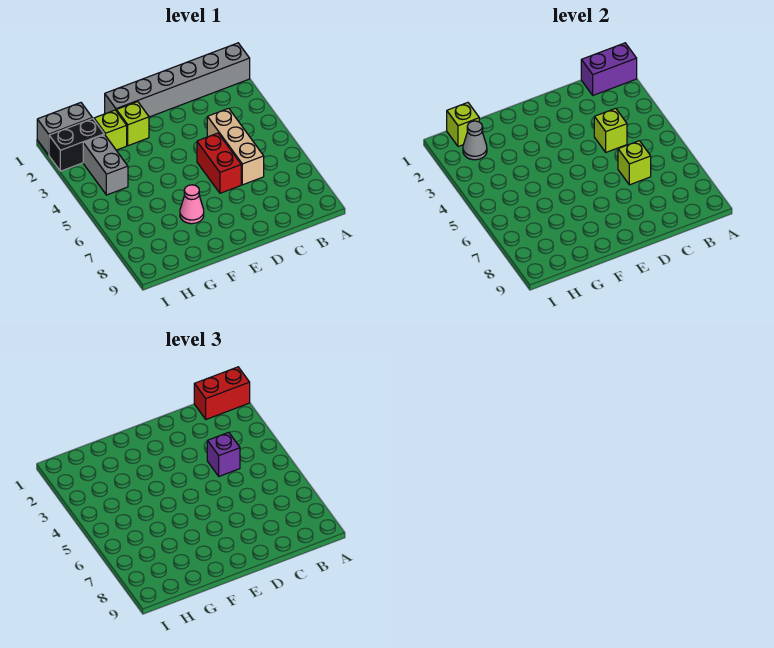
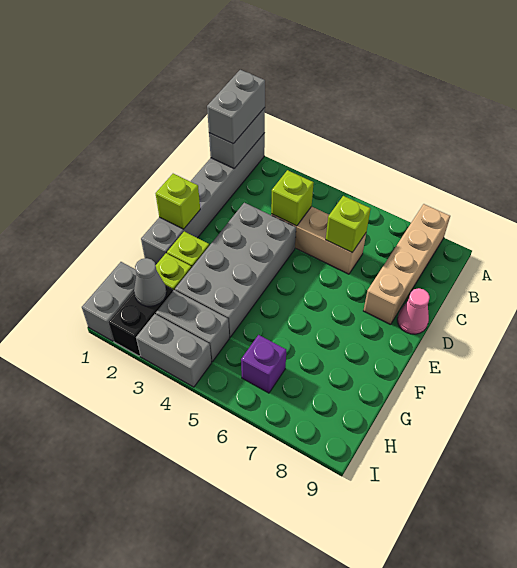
purple 1x2 brick [581,43,637,95] -> grey 1x2 brick [209,108,265,169]
red 1x2 brick [194,367,250,419] -> grey 1x2 brick [207,70,265,144]
none -> tan 1x4 brick [364,204,450,325]
purple 1x1 brick [207,432,240,476] -> purple 1x1 brick moved to [241,335,286,393]
none -> grey 2x4 brick [175,203,296,337]
red 1x2 brick [197,133,241,193] -> none
pink 1x1 cone [180,185,204,224] -> pink 1x1 cone moved to [397,288,430,334]
lime 1x1 brick [447,103,479,147] -> lime 1x1 brick moved to [156,174,200,229]
none -> grey 1x2 brick [136,314,211,387]

